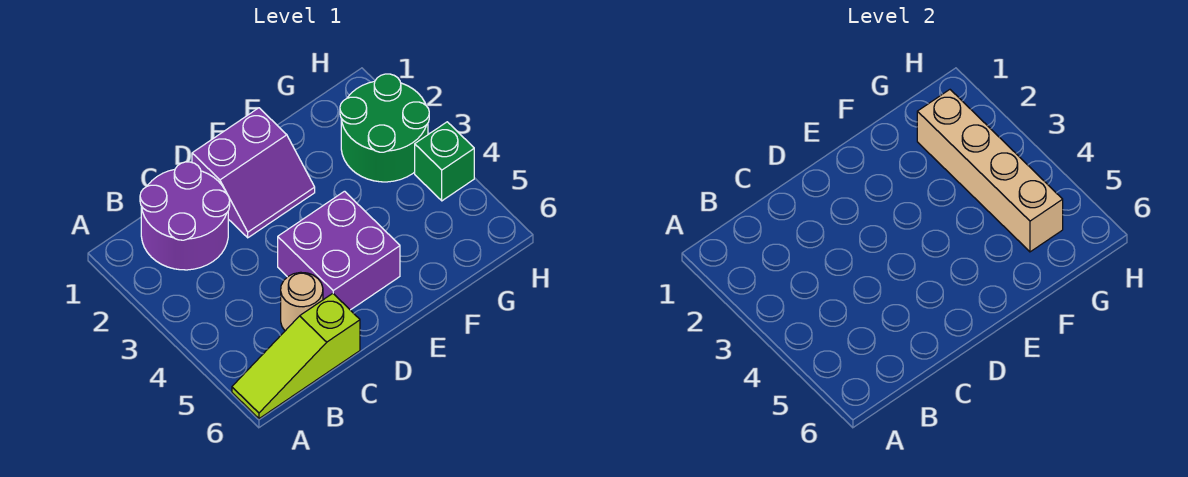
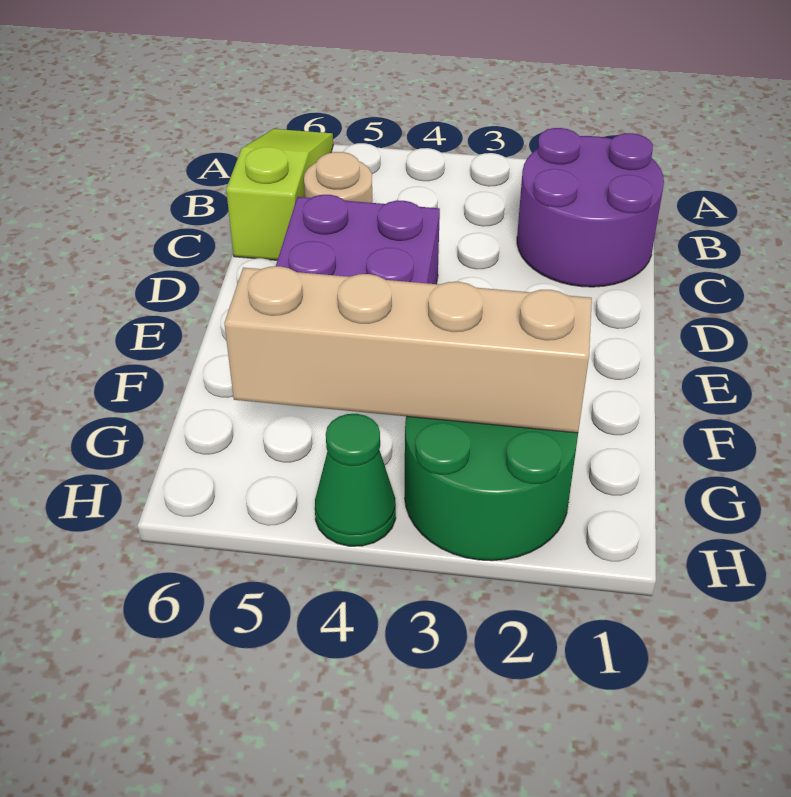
purple 2x2 slope [192,108,315,238] -> none
green 1x1 brick [415,122,474,201] -> green 1x1 cone [315,414,396,546]

